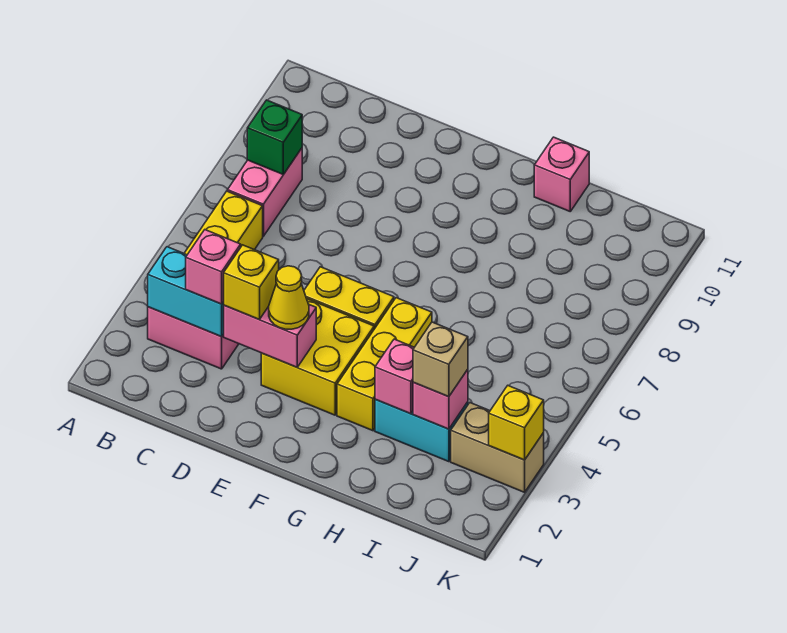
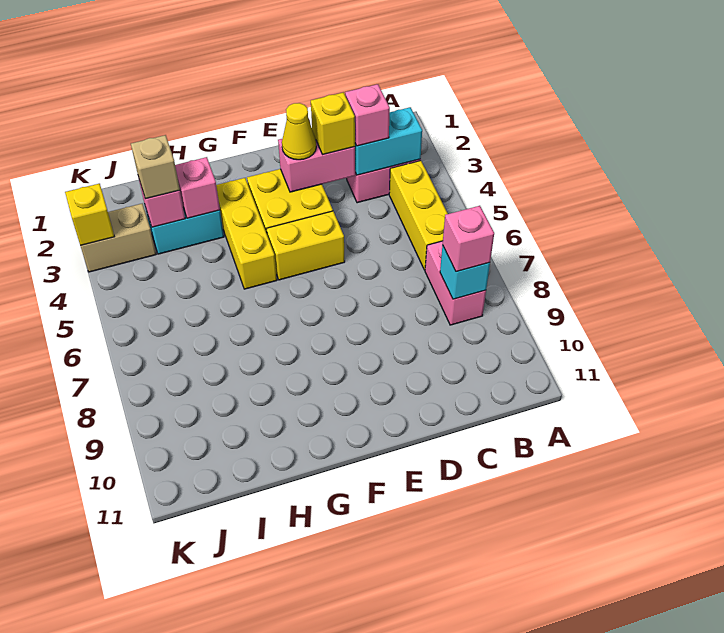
green 1x1 brick [247,100,302,174] -> cyan 1x1 brick [440,245,490,299]
pink 1x1 brick [534,137,589,211] -> pink 1x1 brick moved to [443,206,494,272]

